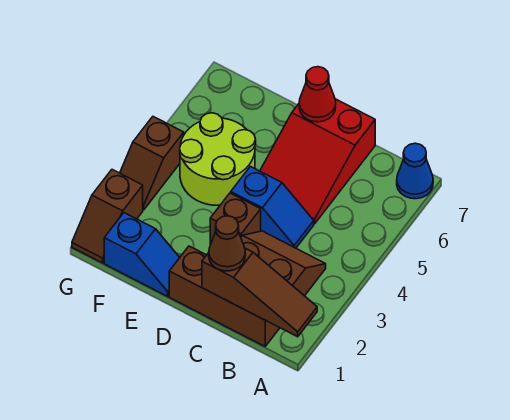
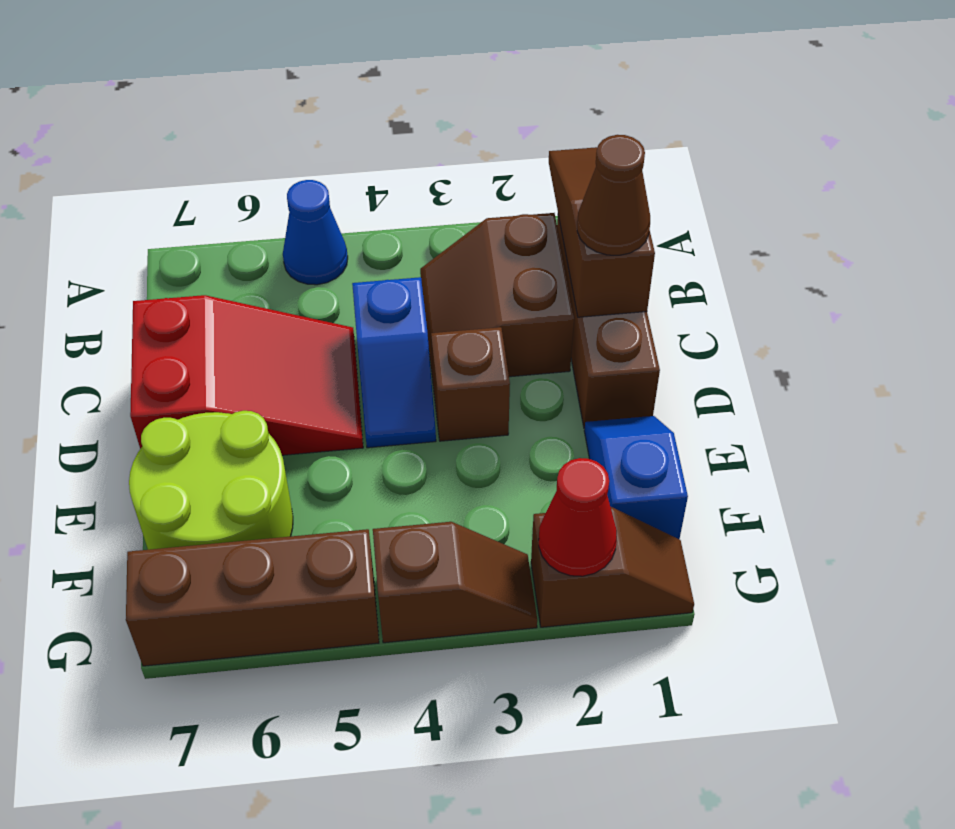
blue 1x1 cone [397,143,433,199] -> blue 1x1 cone moved to [283,180,348,285]
blue 1x2 slope [231,166,314,248] -> blue 1x2 slope turned to [352,277,436,448]
red 1x1 cone [299,67,336,122] -> red 1x1 cone moved to [539,458,617,576]
lime 2x2 round brick [180,113,256,205] -> lime 2x2 round brick moved to [129,411,293,550]
none -> brown 1x3 brick [126,529,379,666]

